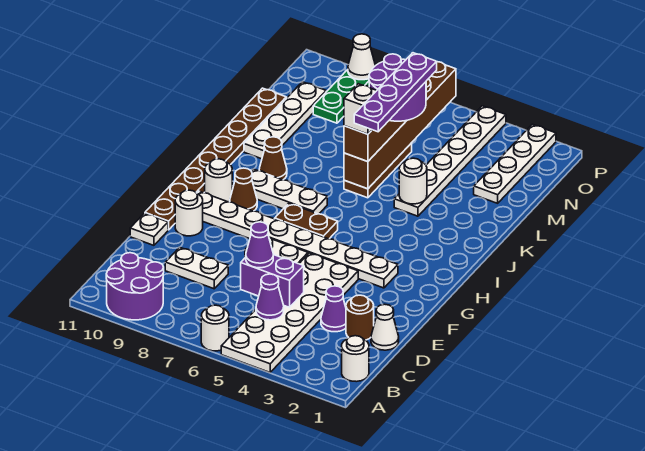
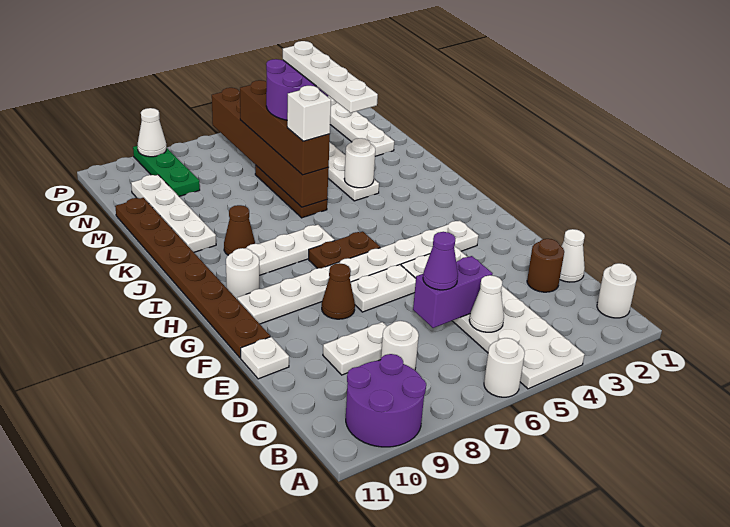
purple 1x1 cone [256,274,284,320] -> white 1x1 cone [469,275,504,332]
purple 1x1 cone [321,286,346,332] -> none
white 1x1 round brick [175,190,203,236] -> white 1x1 round brick moved to [381,321,419,370]
brown 1x1 cone [230,168,257,211] -> brown 1x1 cone moved to [322,263,355,319]
purple 1x4 plate [354,53,437,132] -> white 1x4 plate [283,41,378,113]

